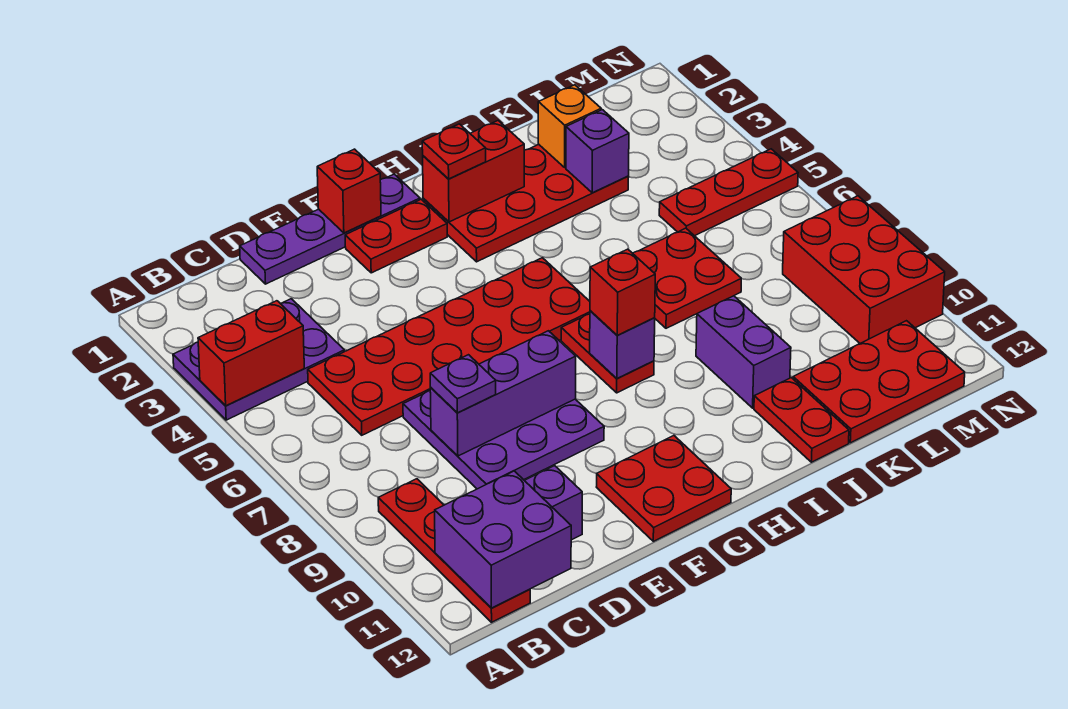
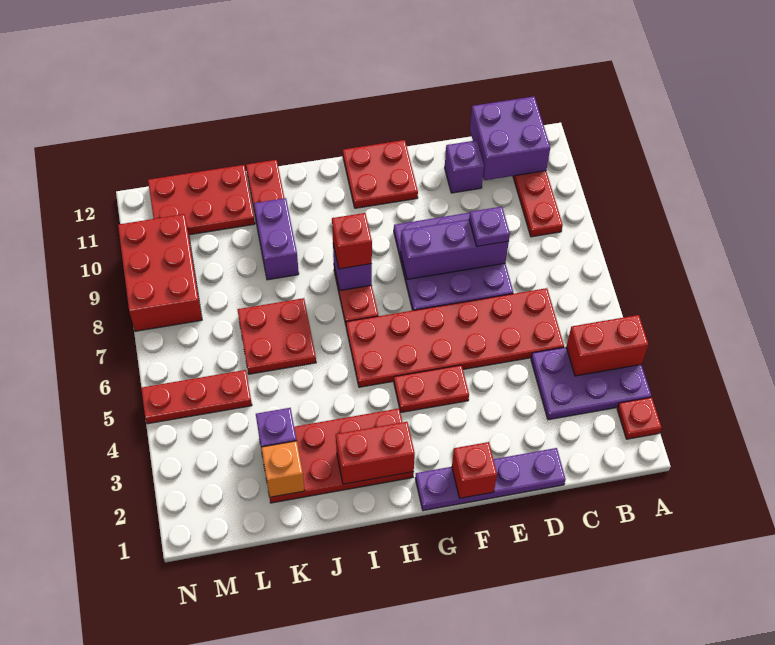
red 1x2 plate [345,199,447,273] -> red 1x2 plate moved to [394,365,469,413]
red 1x1 plate [422,124,486,179] -> red 1x1 plate moved to [617,397,662,439]

